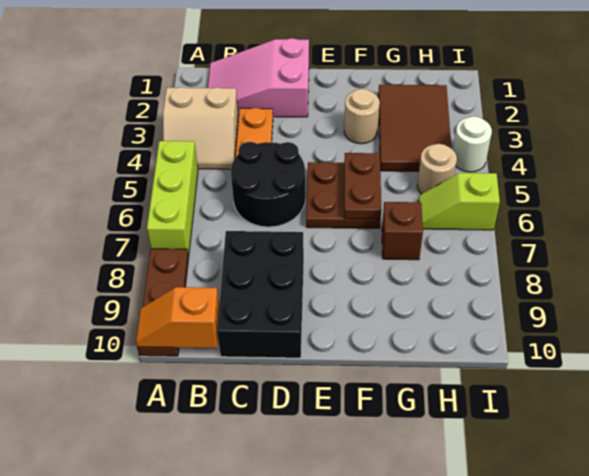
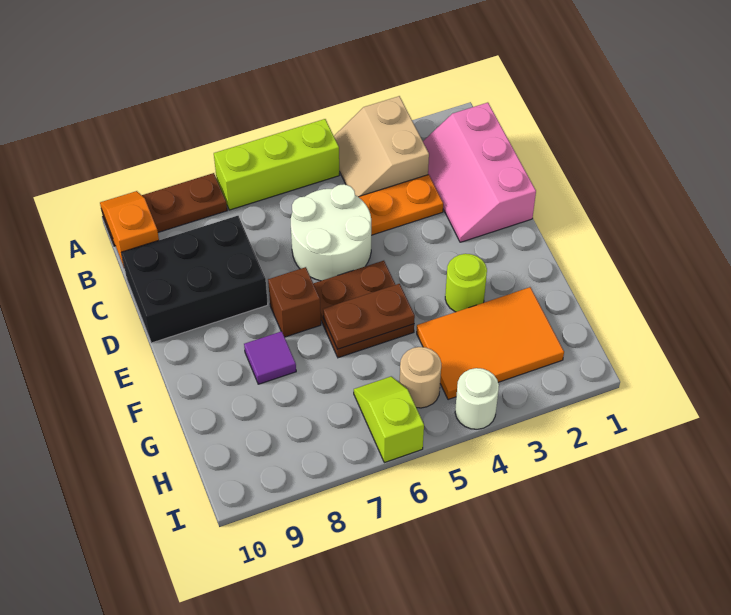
pink 2x3 slope [208,38,309,117] -> pink 2x3 slope turned to [423,103,536,242]
black 2x2 round brick [231,142,305,227] -> white 2x2 round brick [291,184,371,281]
tan 1x1 round brick [344,89,380,144] -> lime 1x1 round brick [445,254,487,312]
none -> purple 1x1 tile [244,331,296,384]
brown 2x3 tile [378,85,451,171] -> orange 2x3 tile [417,287,564,400]
brown 1x1 brick [382,202,423,260] -> brown 1x1 brick moved to [268,267,321,337]

